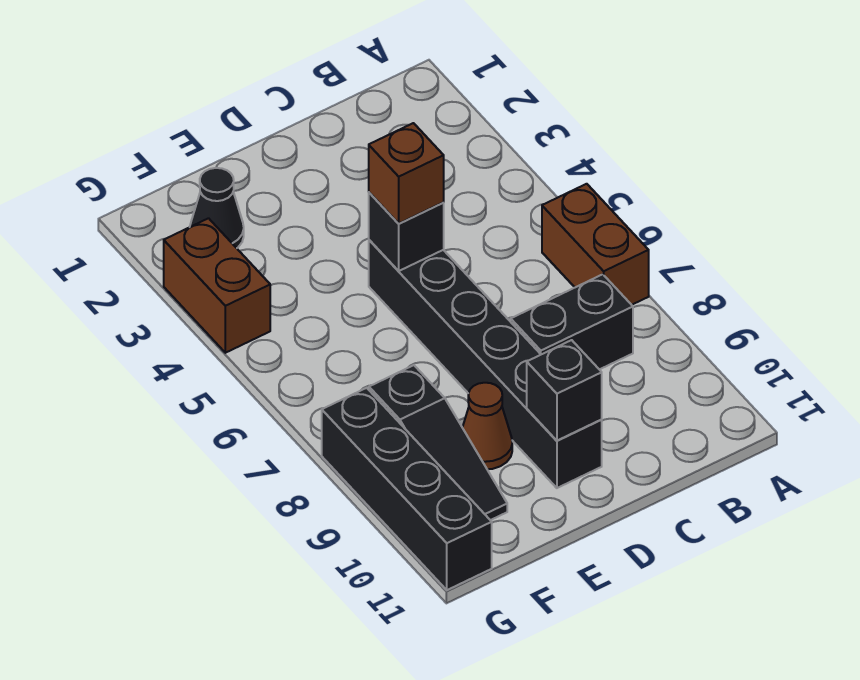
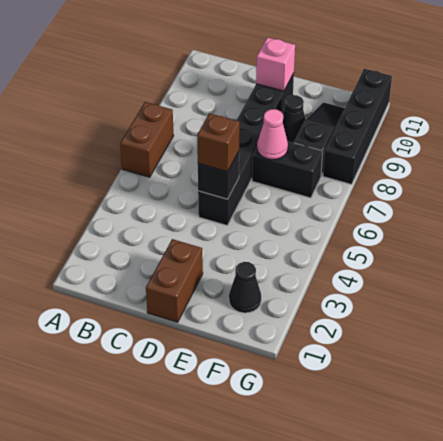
black 1x2 brick [511,274,633,370] -> black 1x2 brick moved to [252,141,323,198]
black 1x1 brick [527,340,602,441] -> pink 1x1 brick [256,37,295,91]
none -> pink 1x1 cone [257,109,288,160]
brown 1x1 cone [462,383,512,469] -> black 1x1 cone [283,95,306,143]
brown 1x2 brick [164,218,270,353] -> brown 1x2 brick moved to [146,239,203,322]

